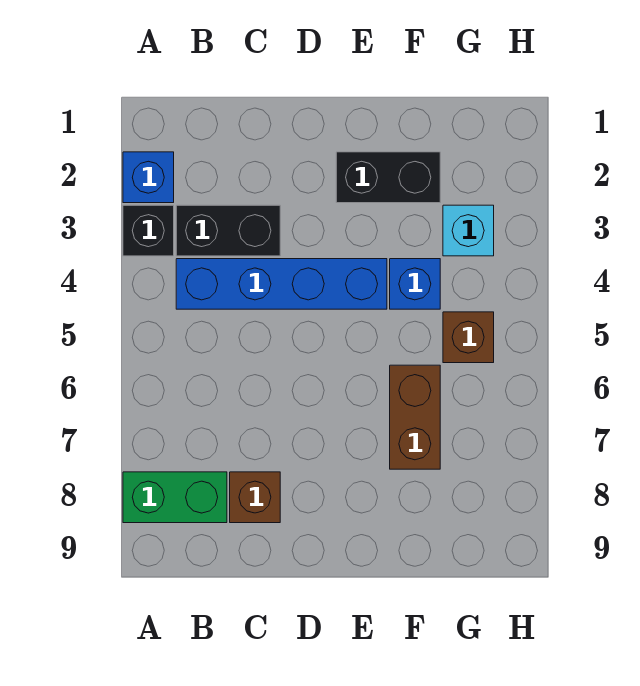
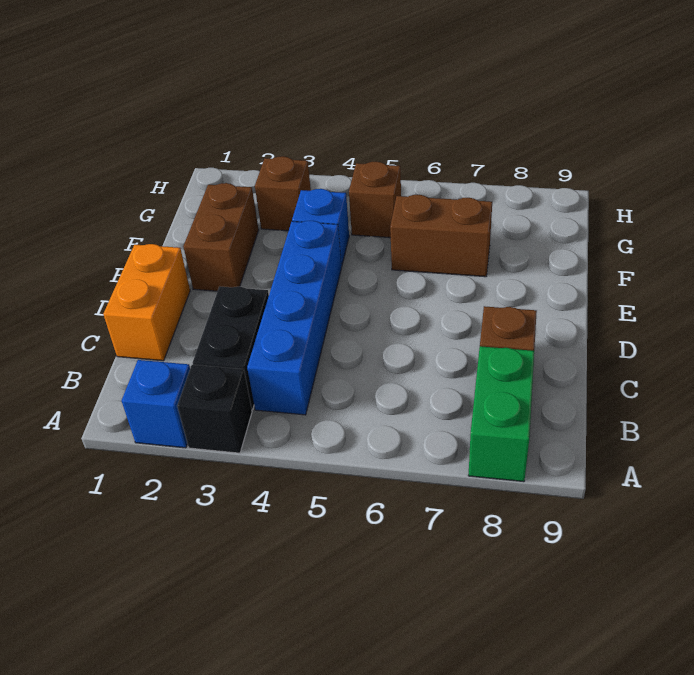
none -> orange 1x2 brick [103,244,190,361]
black 1x2 brick [336,152,440,203] -> brown 1x2 brick [183,183,259,291]
cyan 1x1 brick [443,205,494,256] -> brown 1x1 brick [255,156,311,231]

